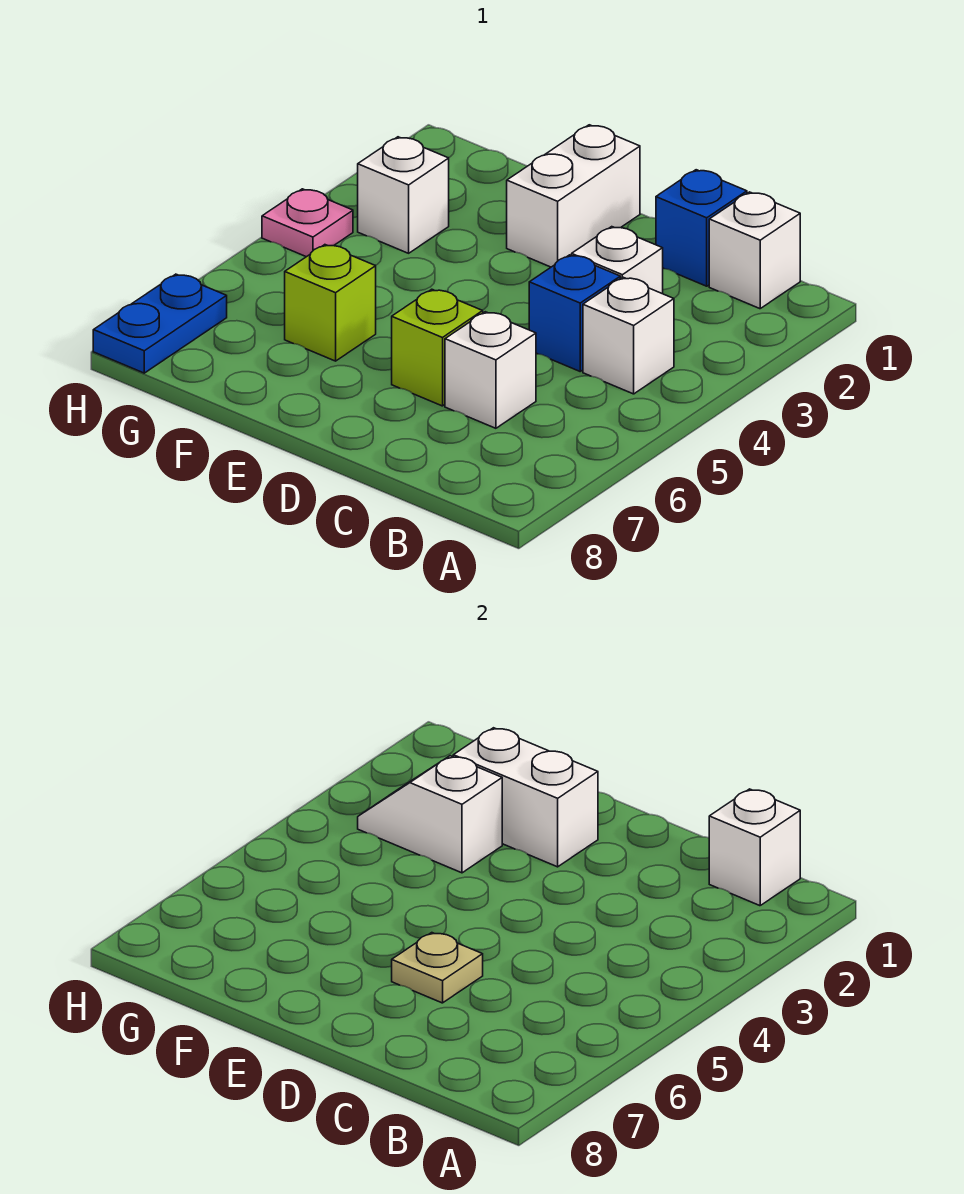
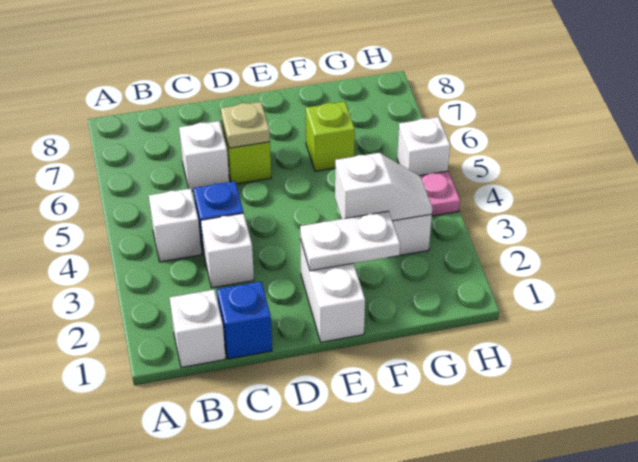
white 1x1 brick [709,789,800,906] -> white 1x1 brick moved to [397,117,450,176]
white 1x2 brick [453,728,598,867] -> white 1x2 plate [300,211,400,271]
blue 1x2 plate [93,274,227,373] -> none

